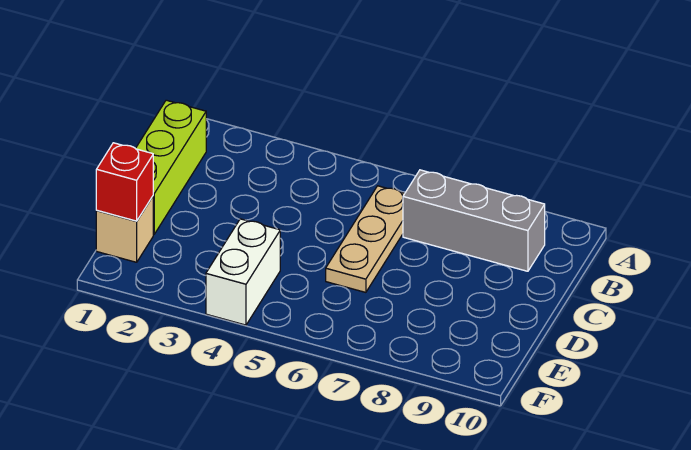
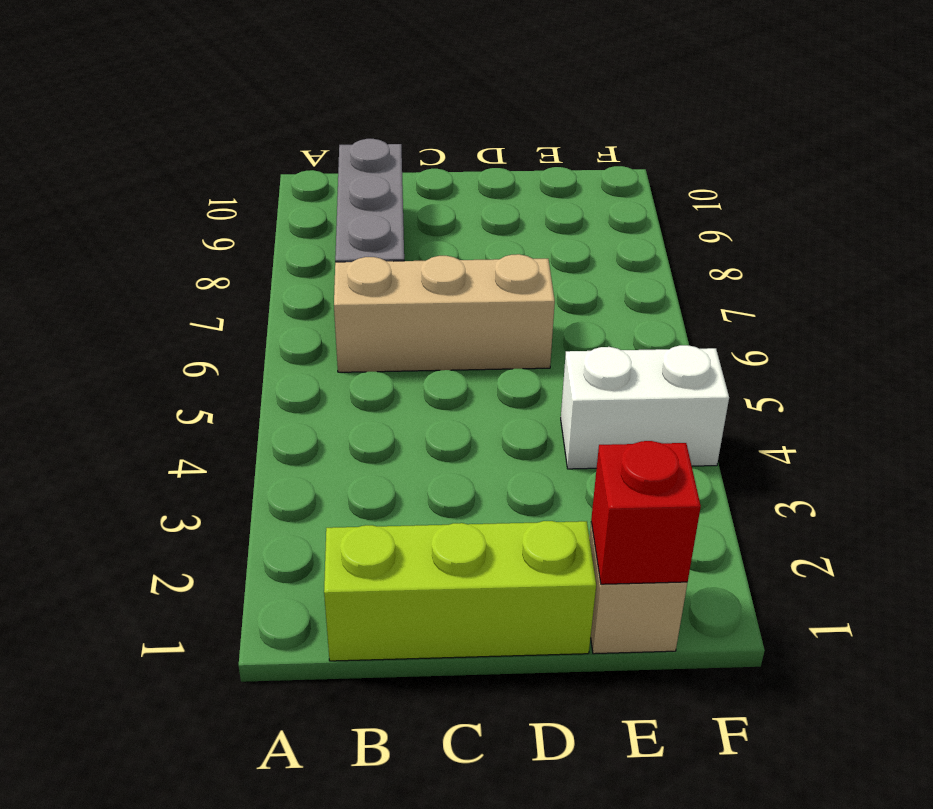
tan 1x3 plate [326,186,405,292] -> tan 1x3 brick [334,254,555,372]

